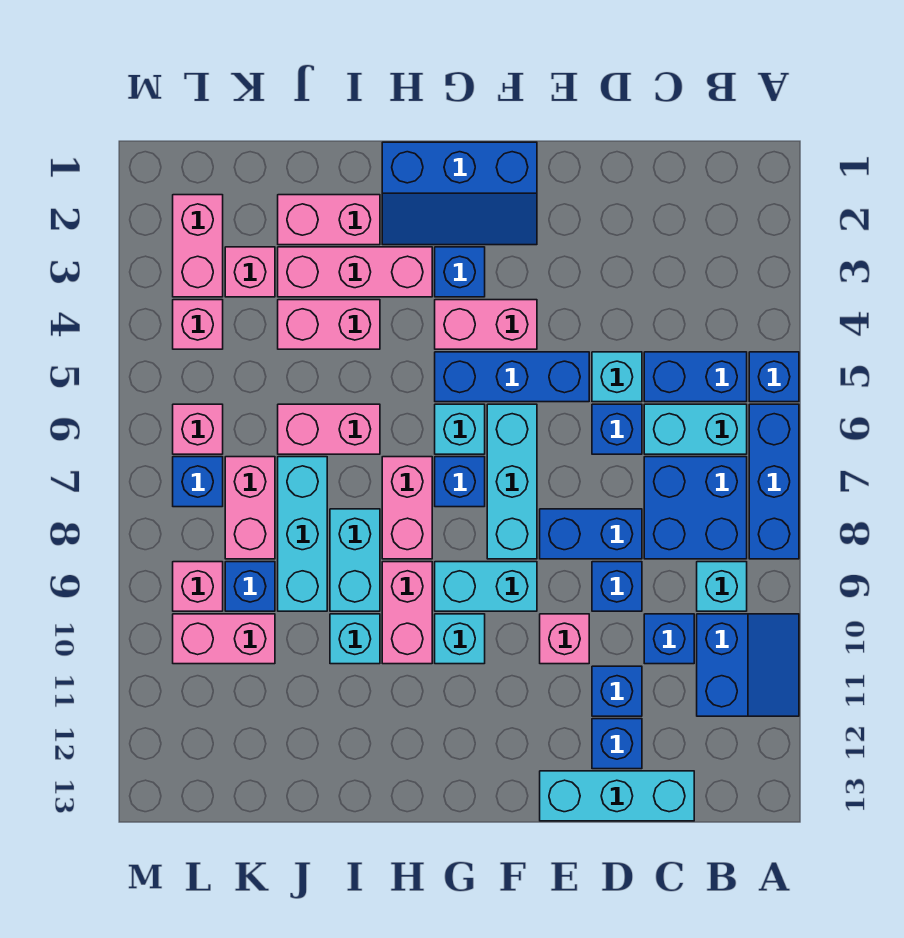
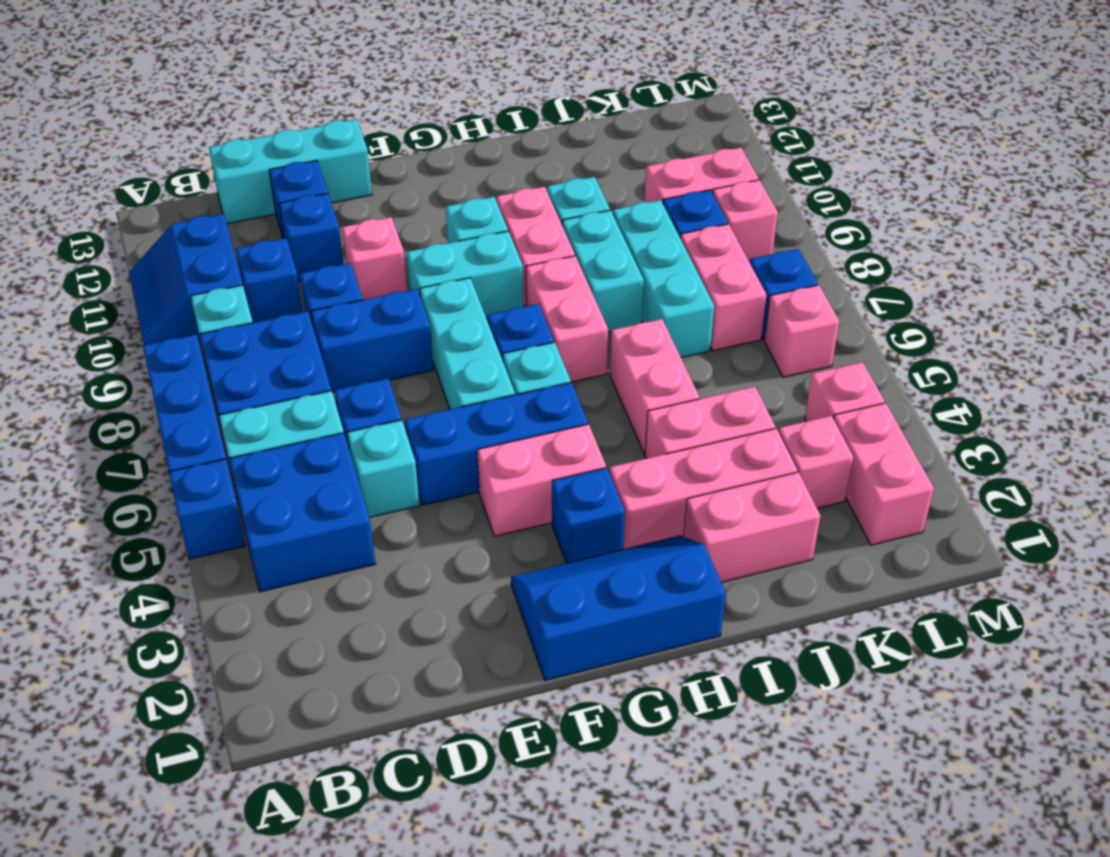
blue 1x2 brick [644,352,747,402] -> blue 2x2 brick [229,433,375,592]
pink 1x2 brick [278,404,380,454] -> pink 1x2 brick turned to [610,319,699,454]

